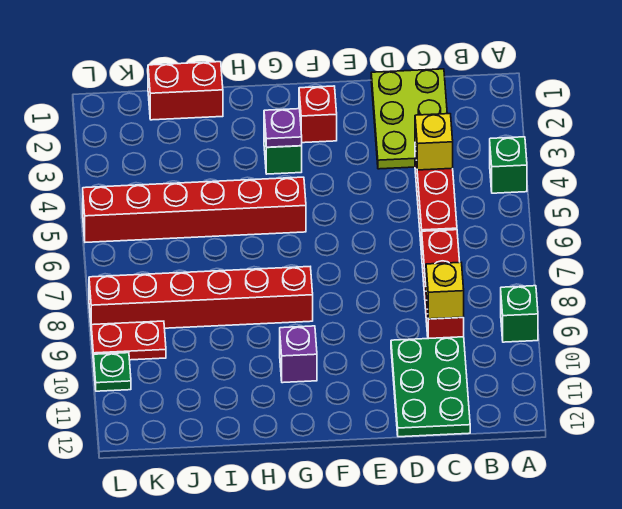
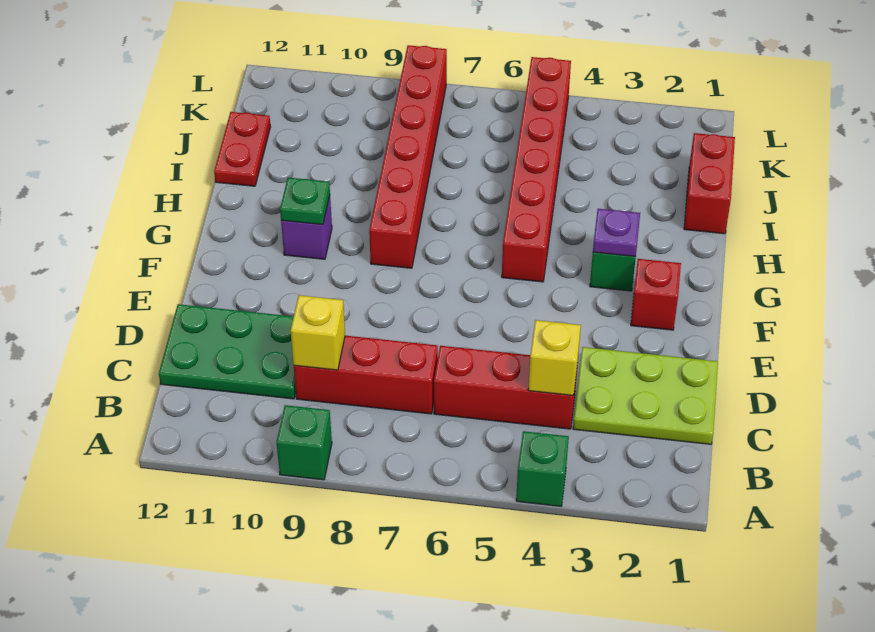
red 1x2 plate [91,321,166,361] -> red 1x2 plate moved to [214,112,271,186]
green 1x1 plate [94,353,131,391] -> green 1x1 plate moved to [280,178,330,225]

